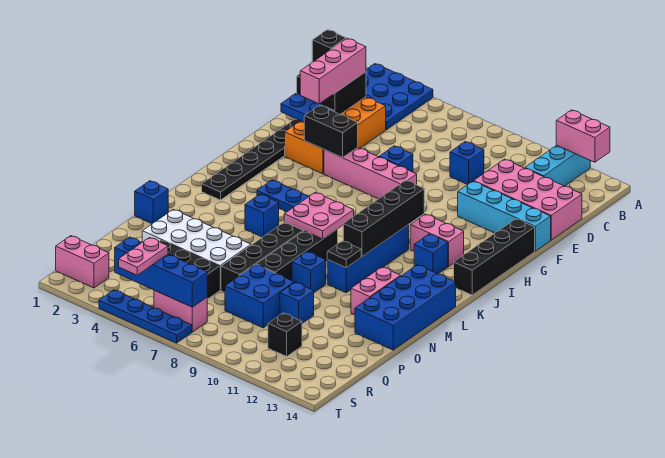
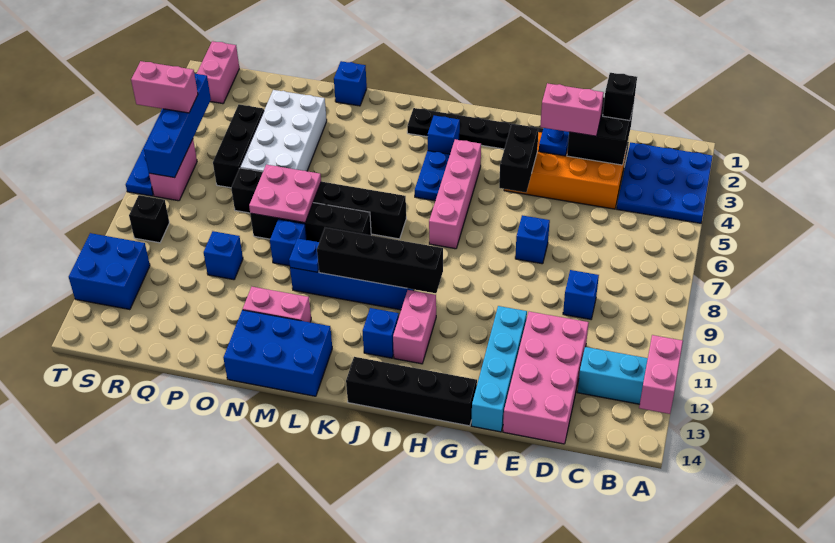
pink 1x3 brick [300,38,366,104] -> pink 1x2 brick [540,83,604,136]
pink 1x4 brick [324,147,417,199] -> pink 1x4 brick moved to [429,139,481,249]
pink 2x2 plate [284,192,354,239] -> pink 2x2 plate moved to [249,165,321,223]
blue 1x1 brick [245,194,279,237] -> blue 1x1 brick moved to [428,115,460,154]
blue 2x4 brick [355,265,456,350] -> blue 2x3 brick [223,310,332,396]
black 1x1 plate [327,241,361,268] -> blue 1x1 plate [289,238,319,272]
blue 2x2 brick [225,265,294,328] -> blue 2x2 brick moved to [69,233,150,310]
black 1x1 brick [268,313,302,356] -> black 1x1 brick moved to [129,195,169,243]
pink 1x2 plate [119,238,168,275] -> pink 1x2 brick [131,61,198,113]

